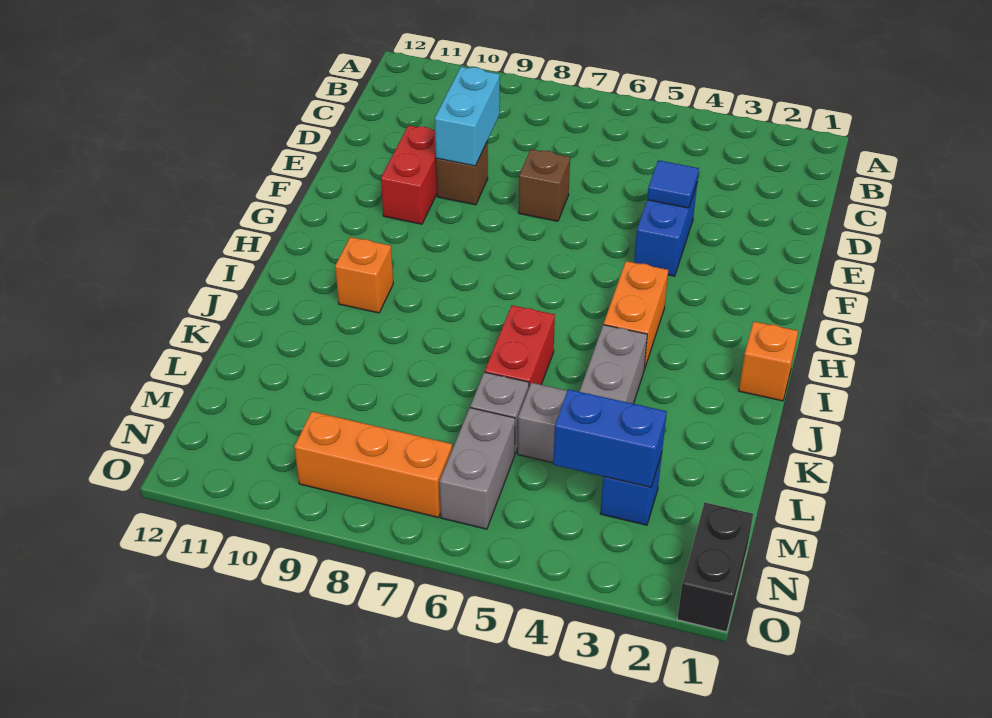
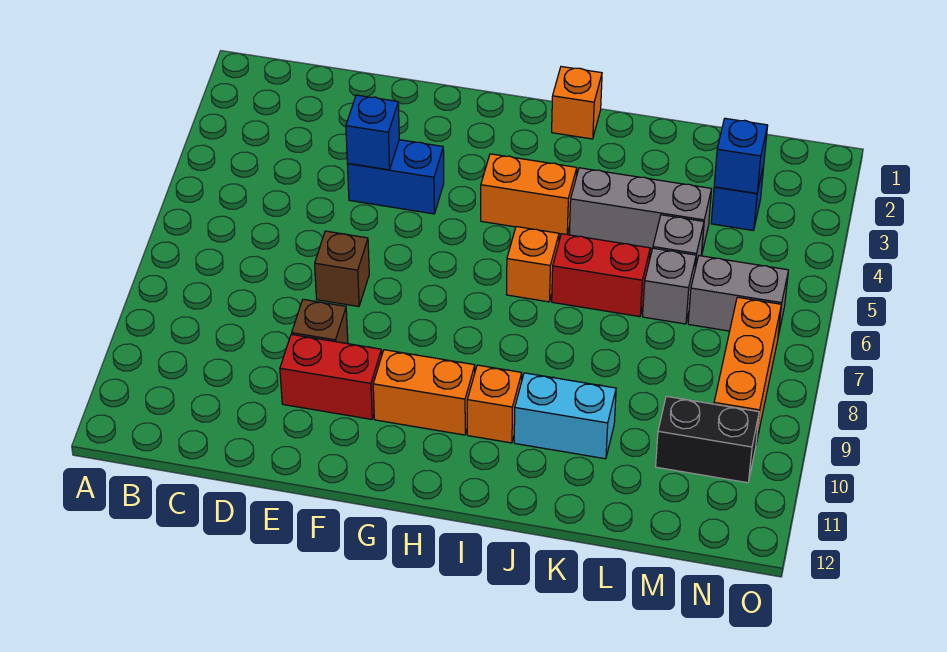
cyan 1x2 brick [435,67,500,166] -> cyan 1x2 brick moved to [514,373,616,459]
blue 1x1 tile [647,160,699,208] -> blue 1x1 brick [346,95,399,170]
none -> orange 1x2 brick [373,350,475,435]
none -> orange 1x1 brick [507,227,559,302]
blue 1x2 brick [553,389,667,487] -> blue 1x1 brick [714,118,768,194]
black 1x2 brick [677,502,753,632] -> black 1x2 brick moved to [656,396,759,483]

